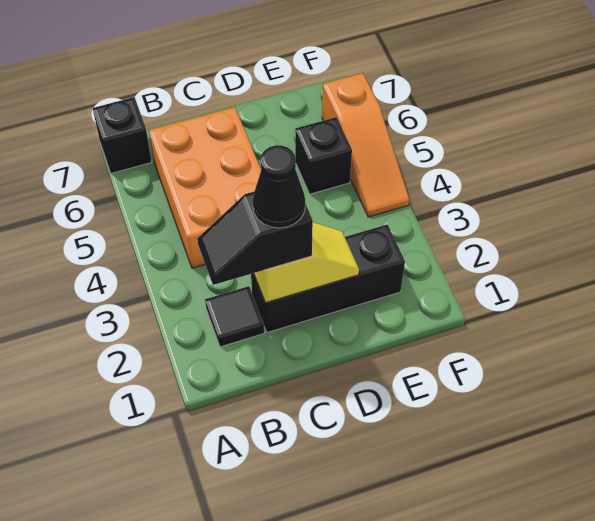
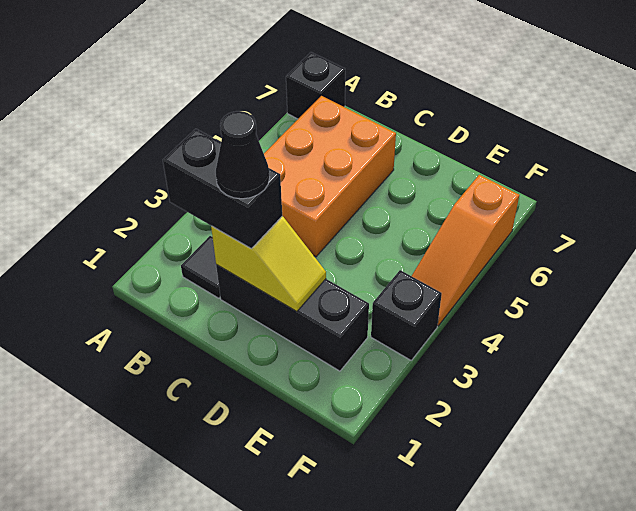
black 1x2 slope [197,192,313,285] -> black 1x2 brick [163,129,282,248]
black 1x1 brick [295,117,352,194] -> black 1x1 brick moved to [371,270,442,360]

